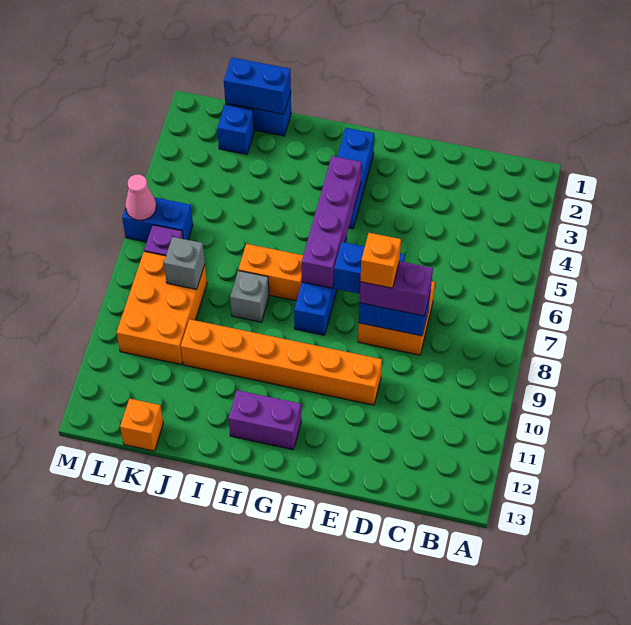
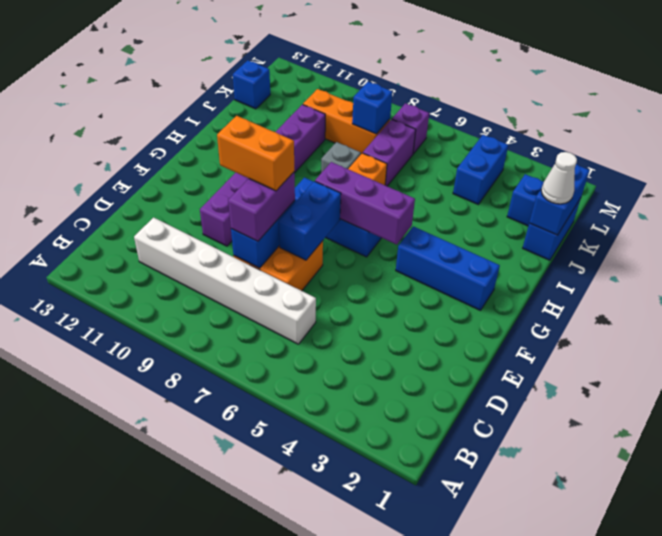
none -> white 1x6 brick [134,218,316,344]
orange 1x1 brick [360,233,401,288] -> orange 1x2 brick [217,116,294,191]
orange 1x6 brick [181,319,382,405] -> purple 1x6 brick [200,105,325,246]
purple 1x4 brick [302,156,362,288] -> purple 1x3 brick [315,162,415,245]
purple 1x2 brick [228,390,301,450] -> purple 1x2 brick moved to [363,119,416,186]
none -> white 1x1 cone [541,152,577,204]
orange 2x3 brick [117,252,207,365] -> orange 1x3 brick [303,89,390,154]
grey 1x1 brick [164,237,205,289] -> blue 1x1 brick [352,82,392,134]
orange 1x1 brick [120,399,163,451] -> blue 1x1 brick [233,60,270,109]
blue 1x2 brick [122,197,193,242] -> blue 1x2 brick moved to [453,135,508,204]
pink 1x1 cone [125,174,156,220] -> none

